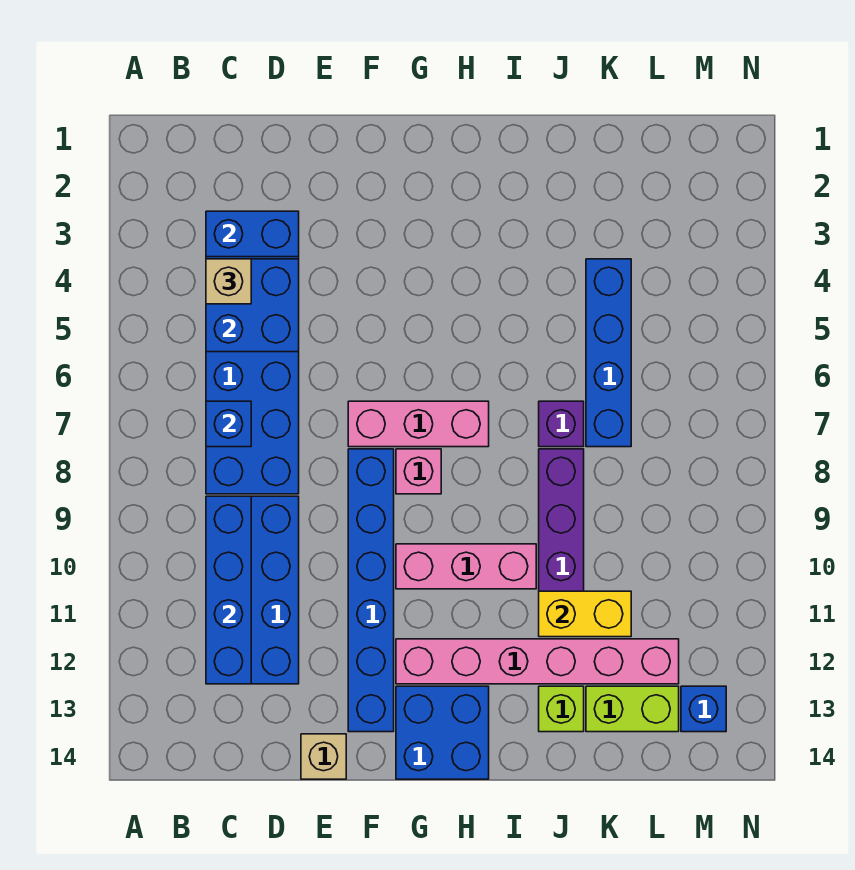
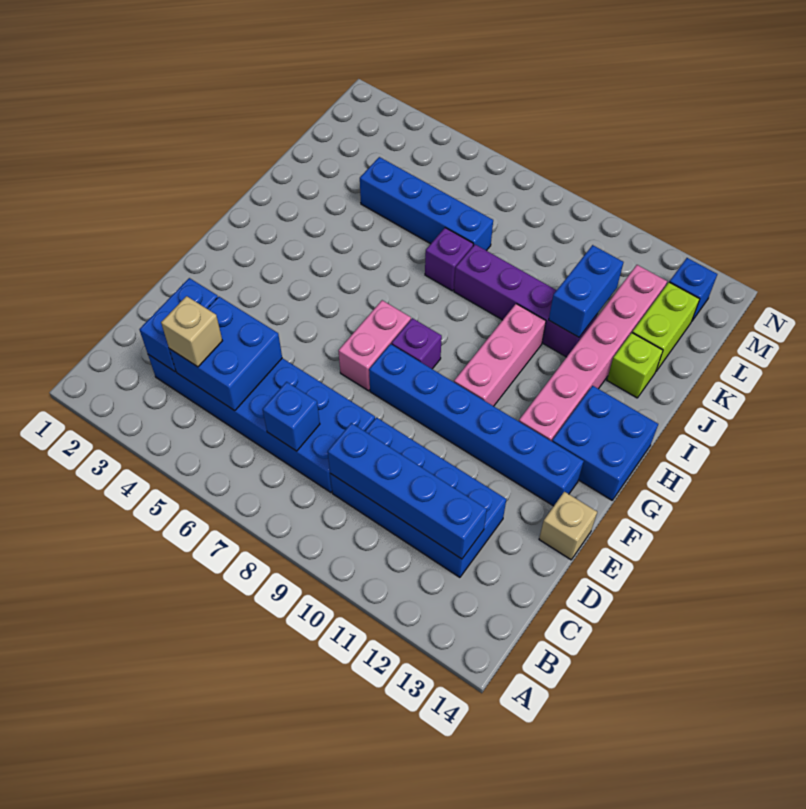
pink 1x3 brick [348,401,489,447] -> pink 1x2 brick [338,300,411,391]
pink 1x1 brick [396,449,441,494] -> purple 1x1 brick [392,318,442,369]
yellow 1x2 brick [539,591,631,637] -> blue 1x2 brick [549,245,623,337]

